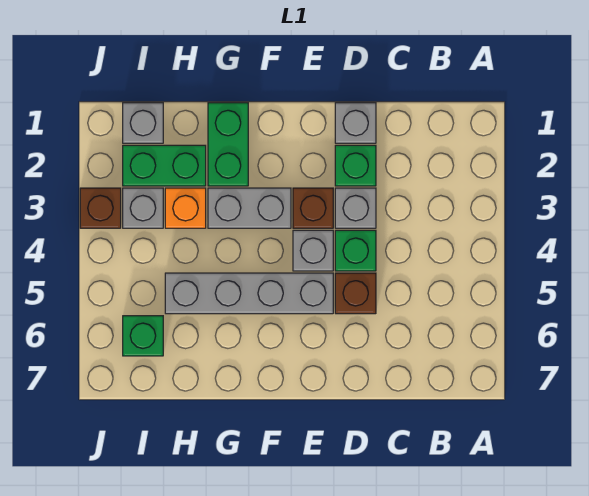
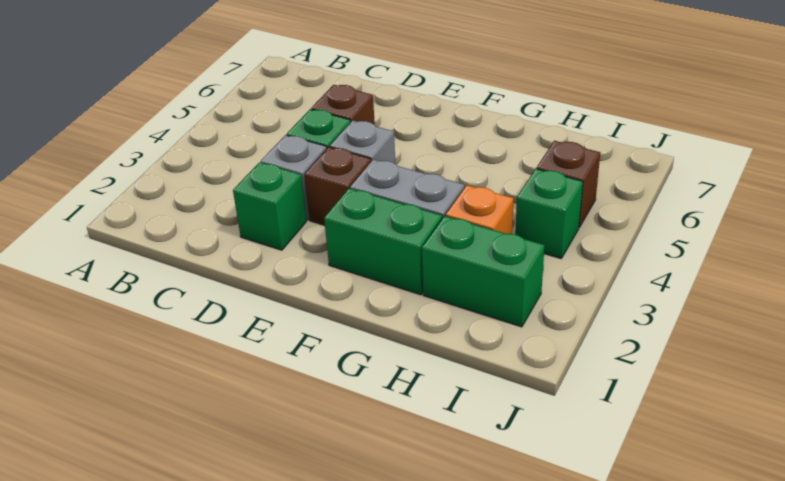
grey 1x1 brick [335,103,376,143] -> none
grey 1x4 brick [165,273,333,314] -> none
green 1x2 brick [208,103,248,186] -> green 1x2 brick turned to [324,189,442,295]
grey 1x1 brick [123,103,163,143] -> none
grey 1x1 brick [123,188,163,228] -> none
green 1x1 brick [123,316,163,356] -> green 1x1 brick moved to [515,169,583,258]
brown 1x1 brick [80,188,121,228] -> brown 1x1 brick moved to [537,141,600,227]

